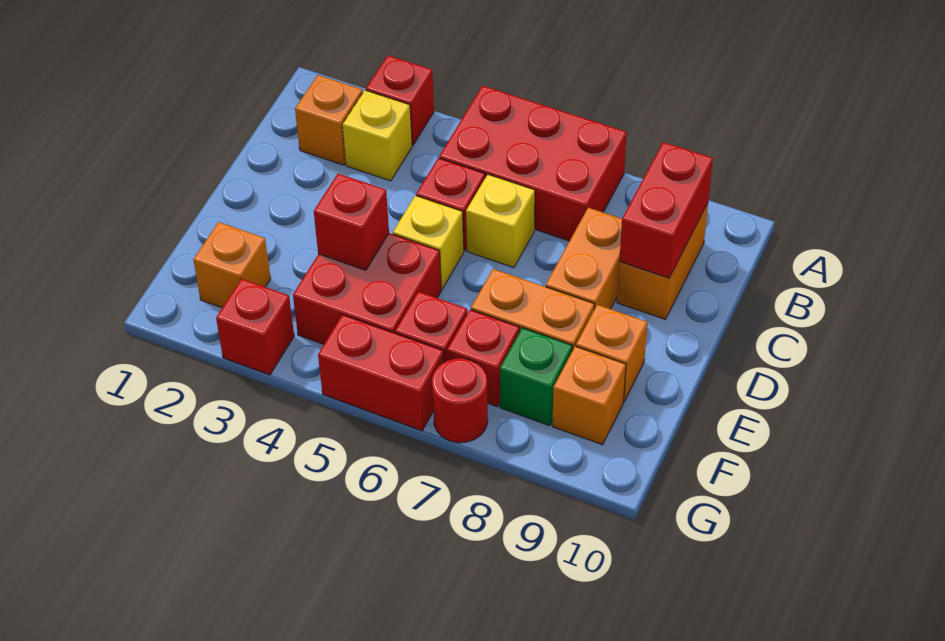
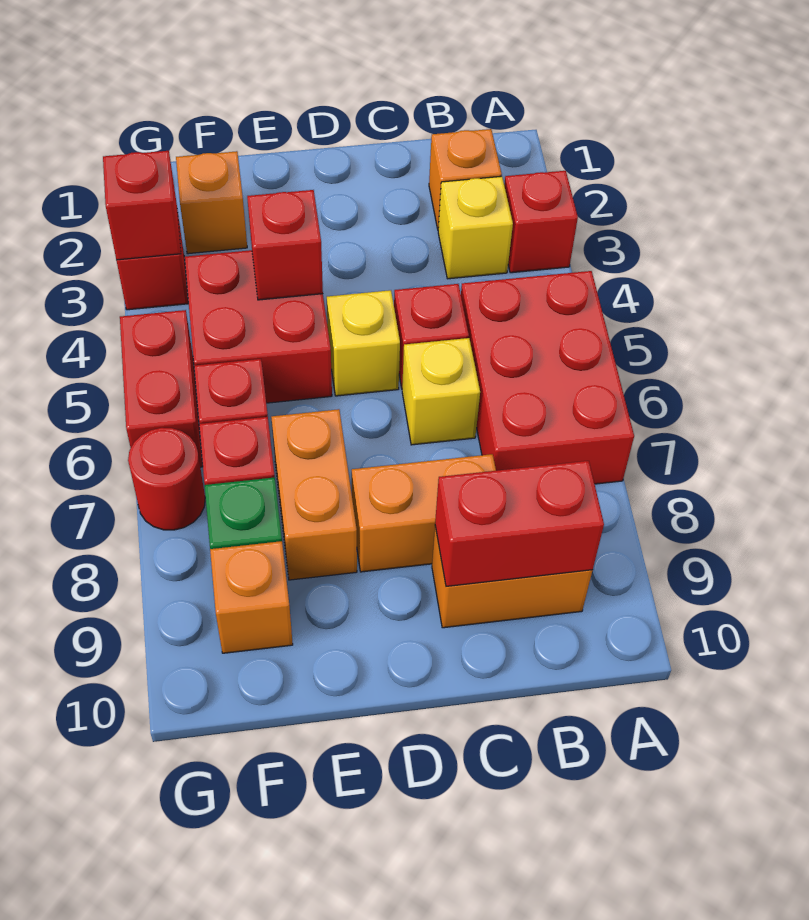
orange 1x1 brick [576,305,647,402] -> none
none -> red 1x1 brick [103,151,181,260]

